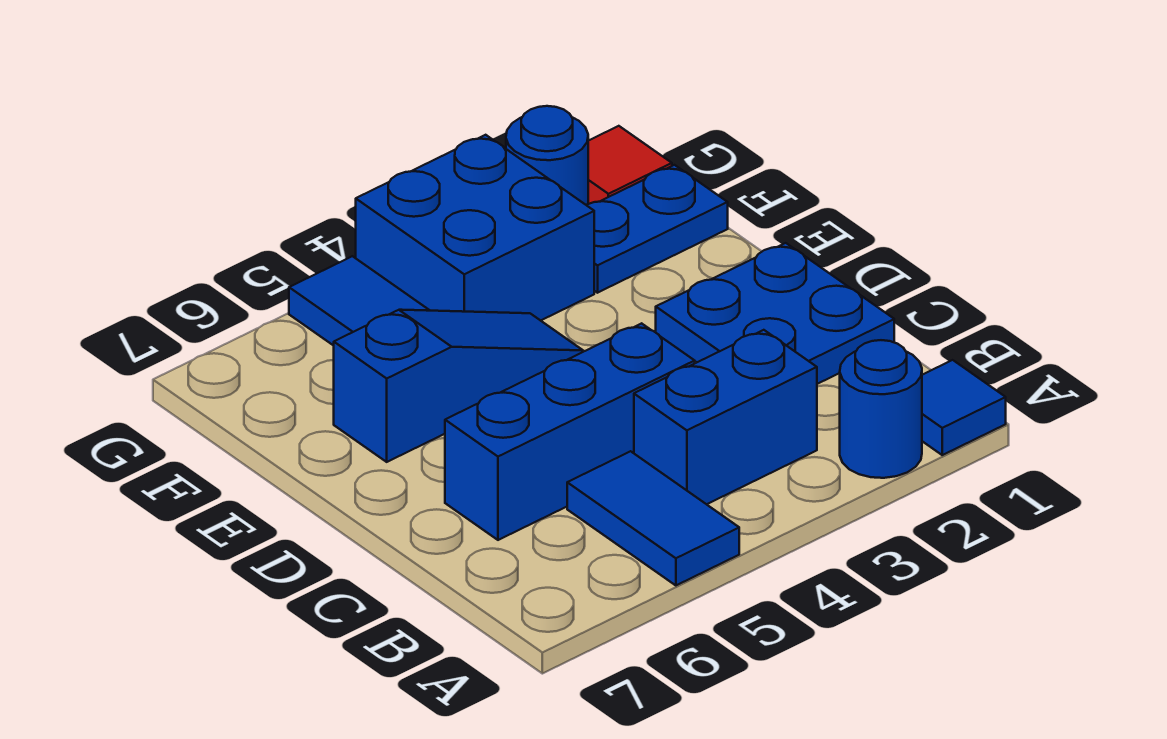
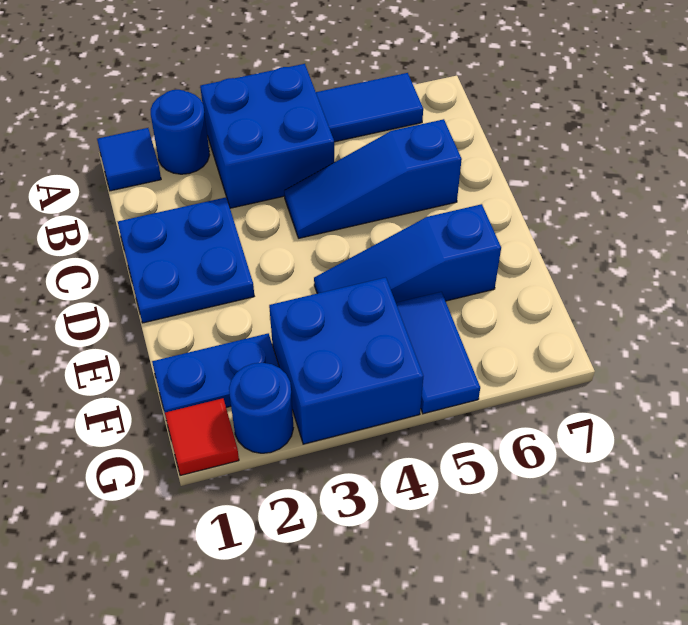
blue 1x2 tile [567,451,739,585] -> blue 1x2 tile turned to [316,73,423,142]
blue 1x2 brick [634,330,817,504] -> blue 2x2 brick [200,64,334,208]
blue 1x3 brick [445,323,695,540] -> blue 1x3 slope [284,119,462,238]

